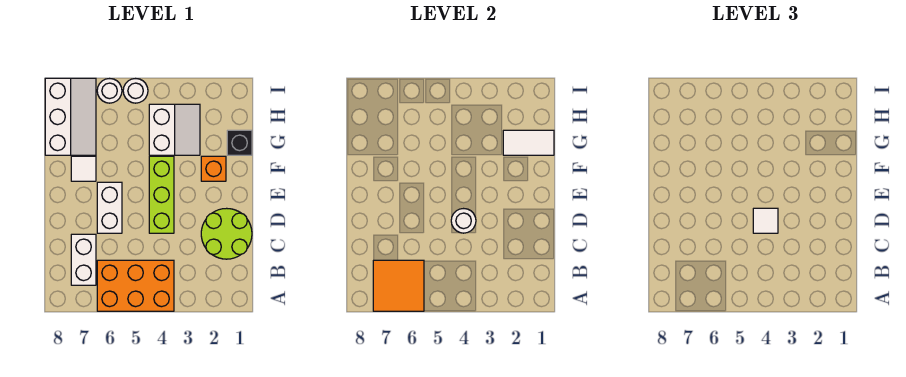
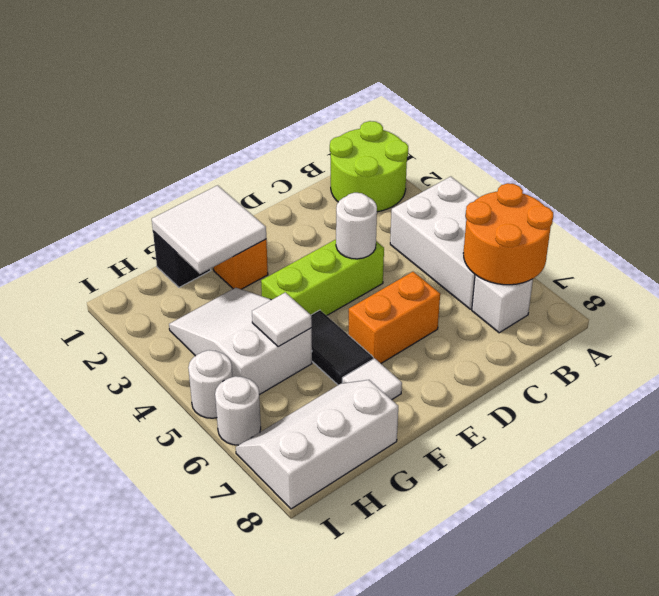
orange 2x3 brick [97,260,174,311] -> white 2x3 brick [390,177,479,309]
orange 2x2 tile [373,260,424,311] -> orange 2x2 round brick [463,183,553,285]
white 1x2 brick [71,234,96,285] -> white 1x1 brick [472,275,533,333]
lime 2x2 round brick [201,208,252,259] -> lime 2x2 round brick moved to [330,121,408,212]
white 1x1 tile [753,208,778,233] -> white 1x1 tile moved to [252,292,312,347]
white 1x2 brick [97,182,122,233] -> orange 1x2 brick [348,272,440,363]
none -> black 1x2 tile [311,310,373,385]
white 1x2 tile [503,130,554,155] -> white 2x2 tile [152,185,266,274]
white 2x2 slope [149,104,200,155] -> white 2x3 slope [169,288,312,395]

